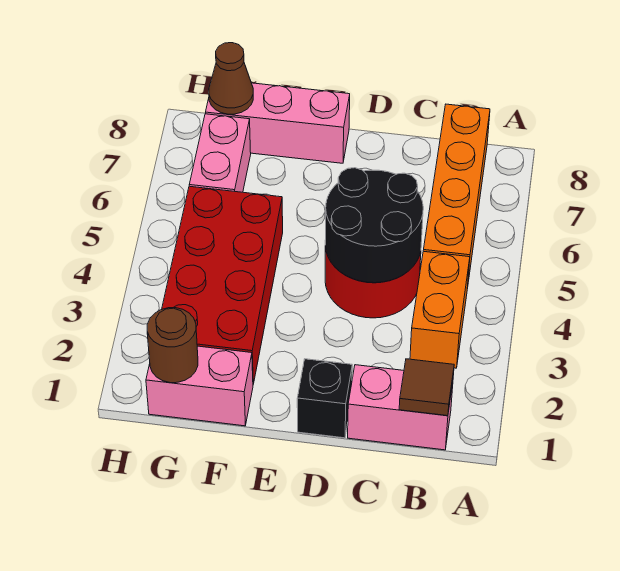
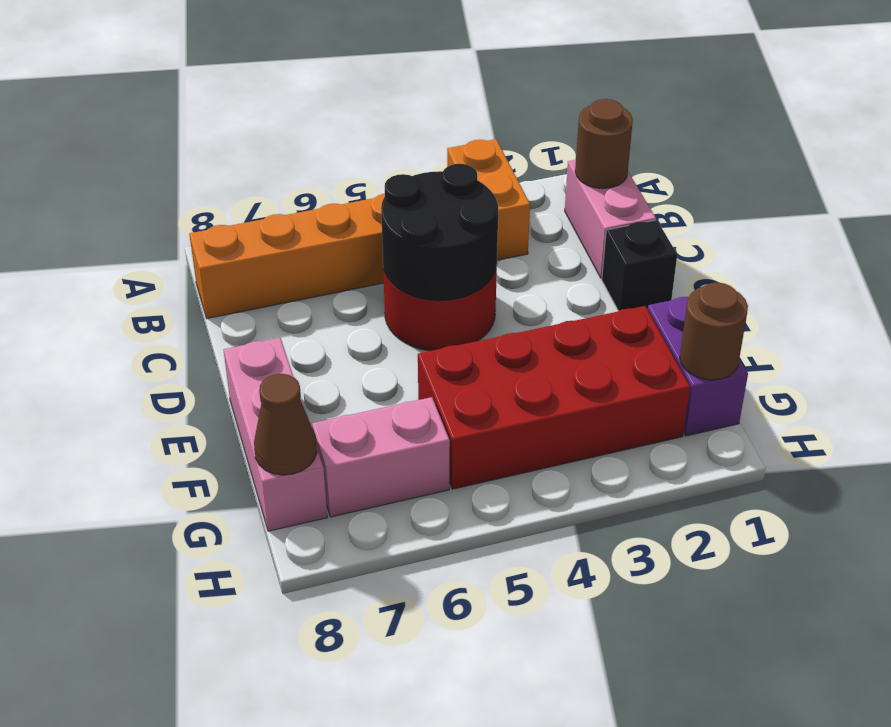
brown 1x1 tile [399,359,454,416] -> brown 1x1 round brick [575,99,633,189]
orange 1x2 brick [410,251,470,368] -> orange 1x2 brick turned to [447,139,530,260]
pink 1x2 brick [146,346,253,426] -> purple 1x2 brick [648,297,748,436]

